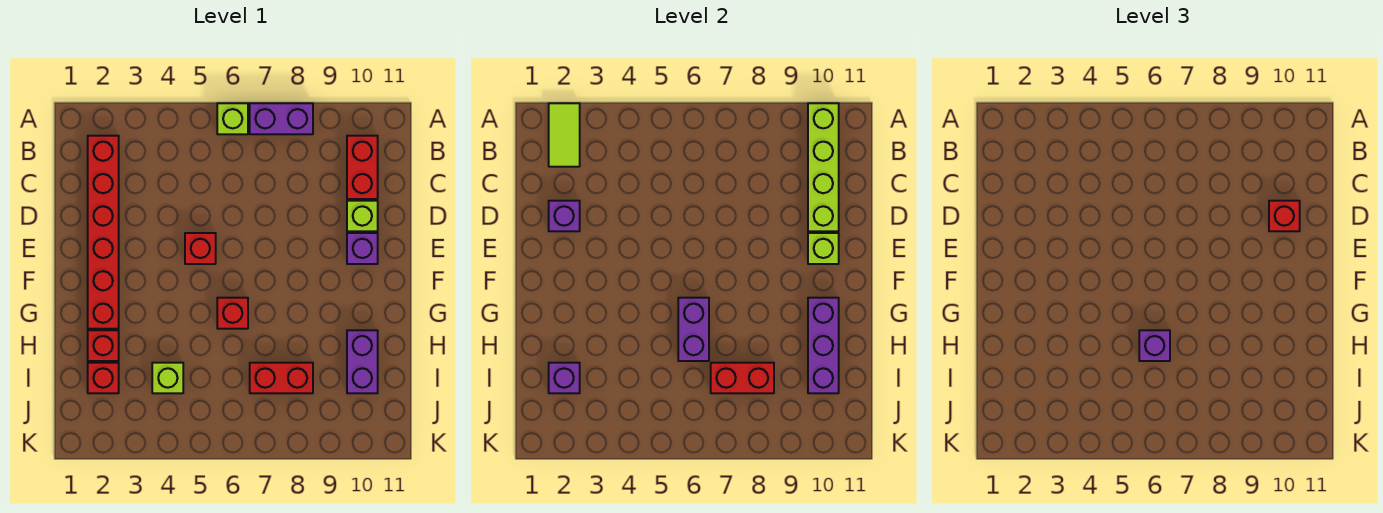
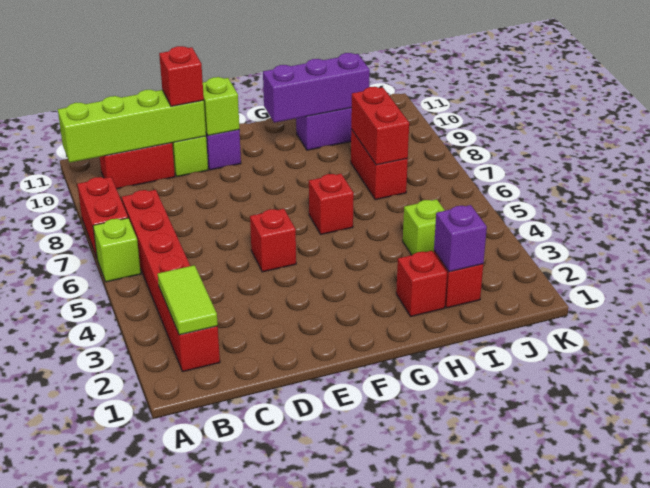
lime 1x2 tile [549,103,580,167] -> lime 1x2 tile turned to [158,265,218,335]
purple 1x2 brick [250,103,313,134] -> red 1x2 brick [77,177,128,258]
red 1x6 brick [88,136,119,329] -> red 1x6 brick turned to [122,190,220,372]
purple 1x1 brick [549,201,580,231] -> none
purple 1x2 brick [678,298,709,361] -> none
purple 1x1 brick [1139,330,1170,361] -> none

